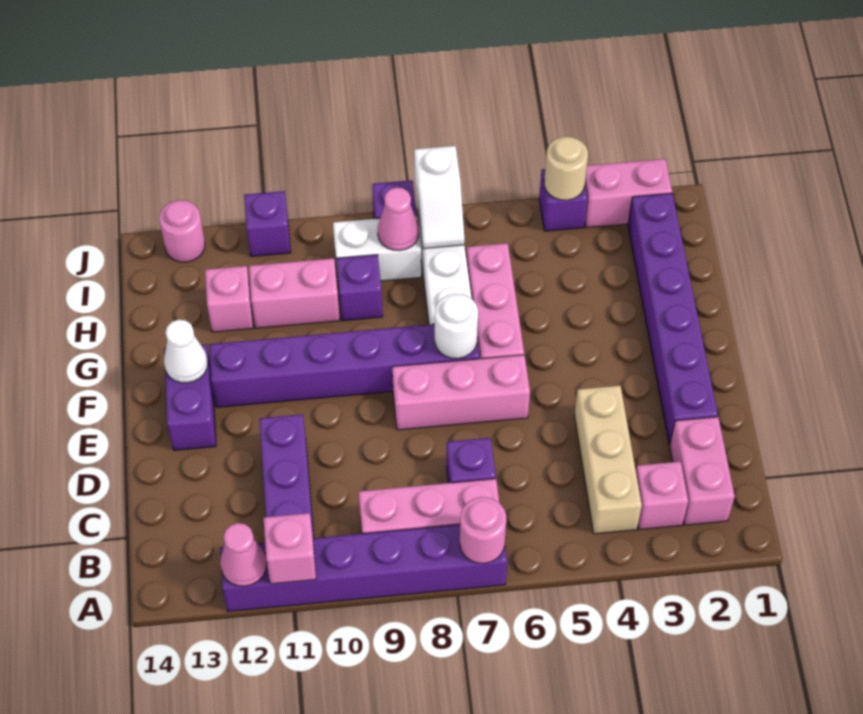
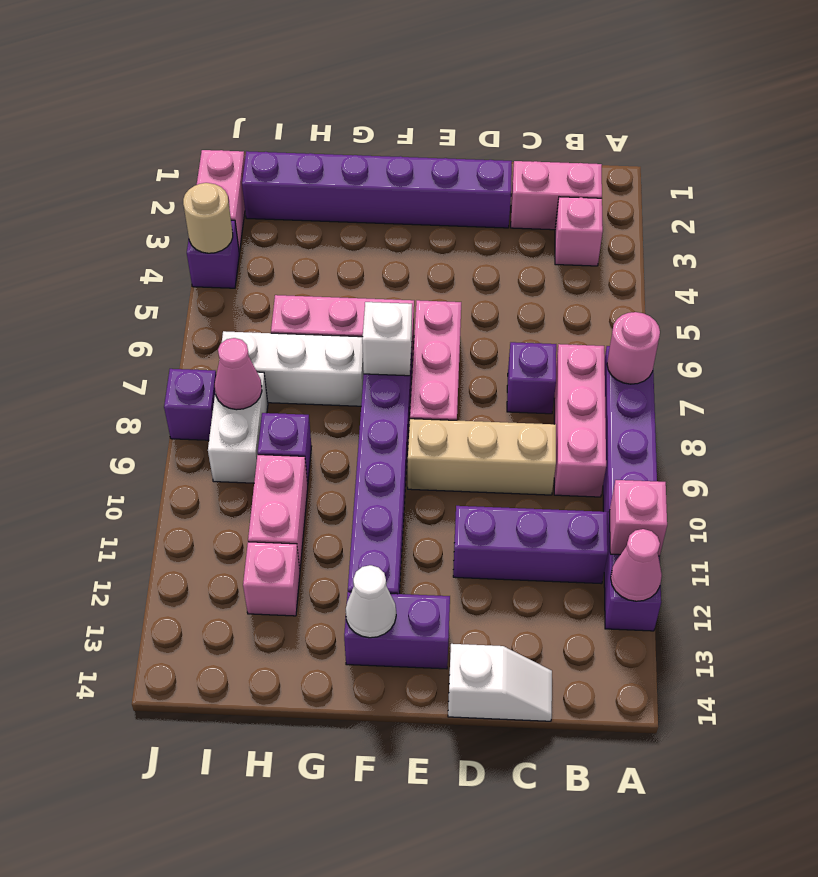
tan 1x3 brick [574,386,642,534] -> tan 1x3 brick moved to [408,419,556,495]
white 1x1 round brick [435,294,478,359] -> white 1x1 brick [362,302,412,376]
white 1x2 slope [414,146,465,249] -> white 1x2 slope moved to [448,644,552,721]
purple 1x1 brick [244,191,291,257] -> none
pink 1x1 round brick [159,200,205,262] -> none

